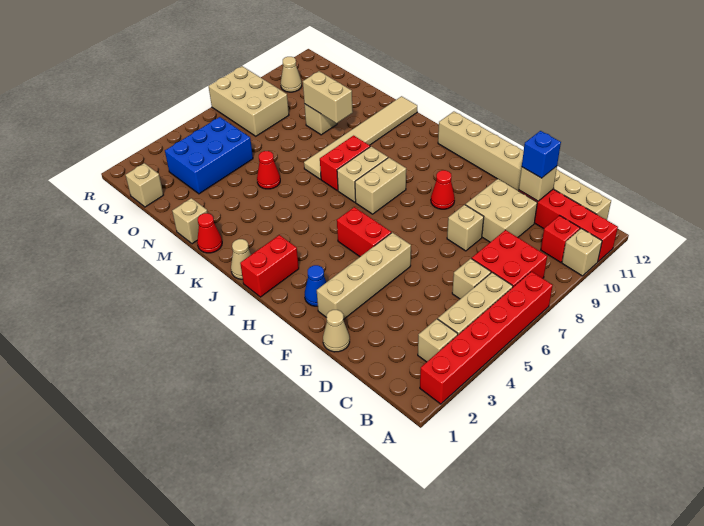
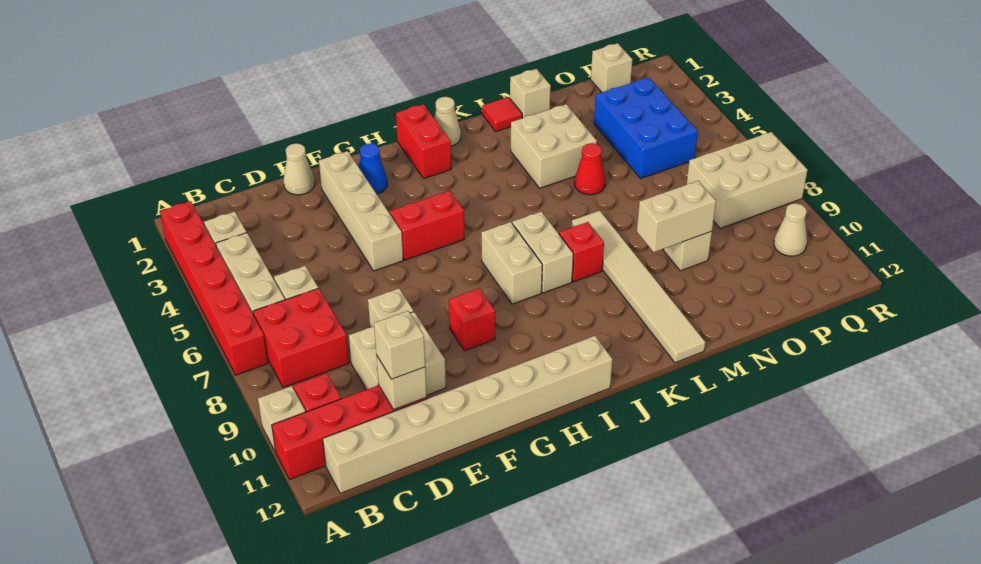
blue 1x1 brick [522,131,561,178] -> tan 1x1 brick [374,311,425,379]
red 1x1 cone [431,170,455,209] -> red 1x1 brick [449,288,495,351]
red 1x2 brick [320,136,370,191] -> red 1x1 brick [559,222,604,282]
red 1x1 cone [197,213,222,253] -> red 1x1 tile [482,97,522,132]
none -> tan 2x2 brick [511,104,597,188]

